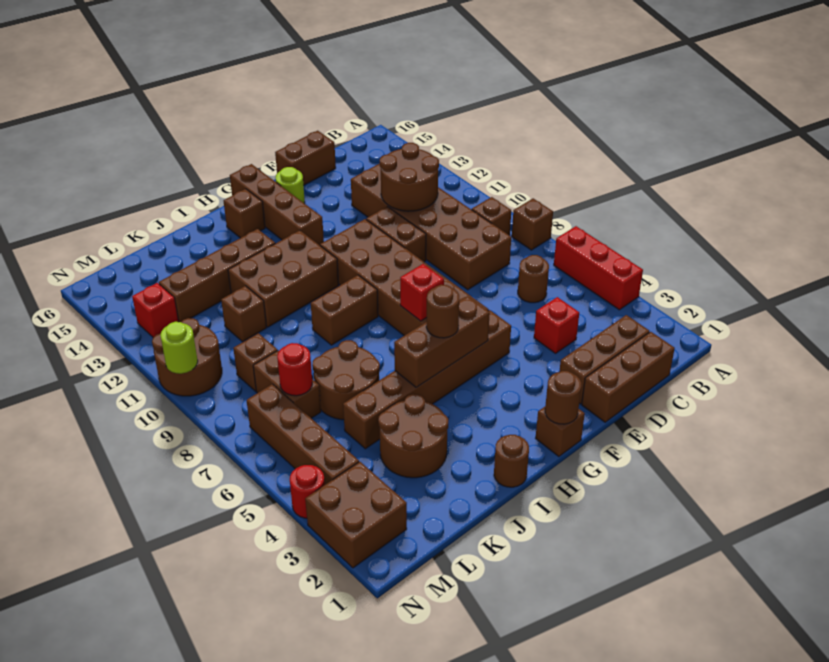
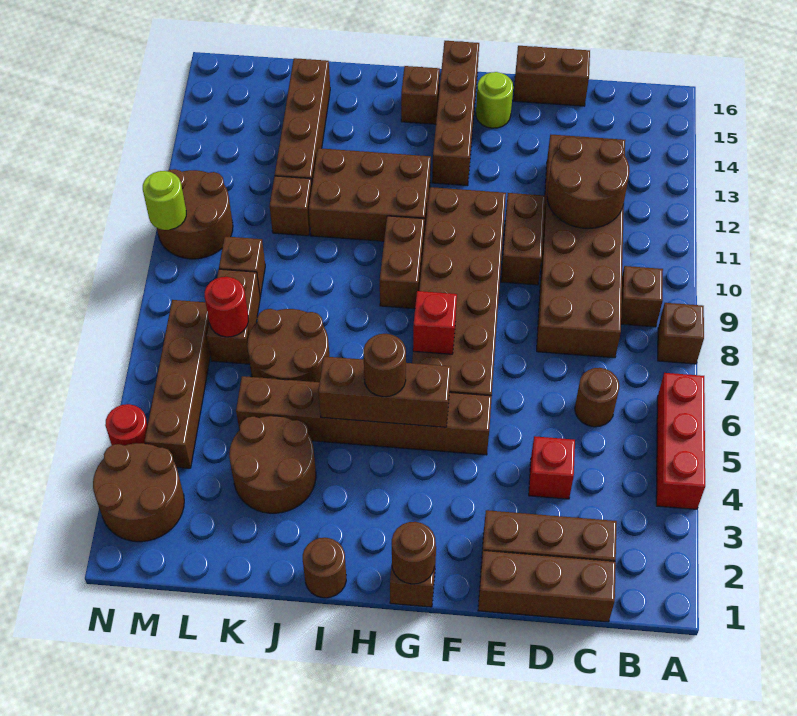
brown 1x2 brick [311,275,378,345] -> brown 1x2 brick turned to [380,216,425,309]
brown 1x4 brick [159,229,275,322] -> brown 1x4 brick turned to [275,58,330,183]
brown 2x2 brick [305,462,407,568] -> brown 2x2 round brick [93,443,184,542]
red 1x1 brick [132,283,179,337] -> none

